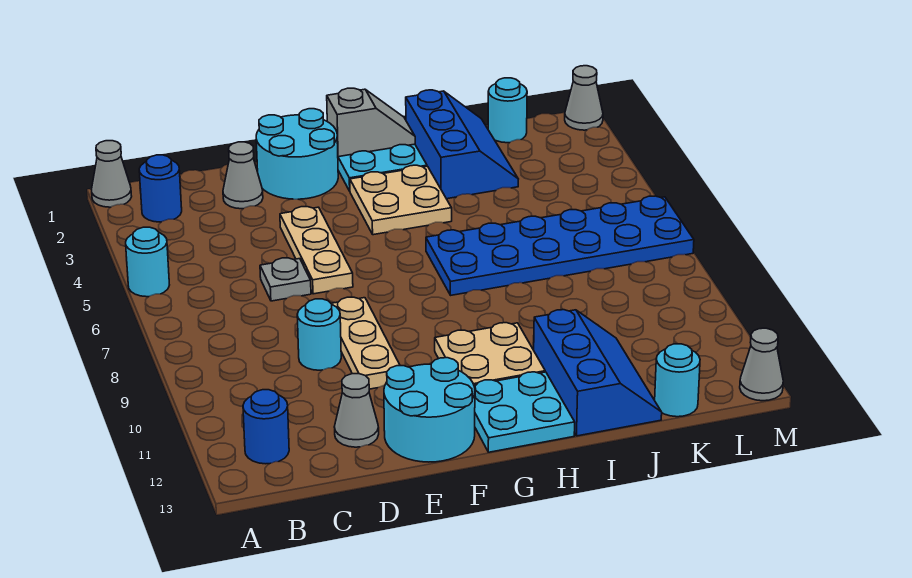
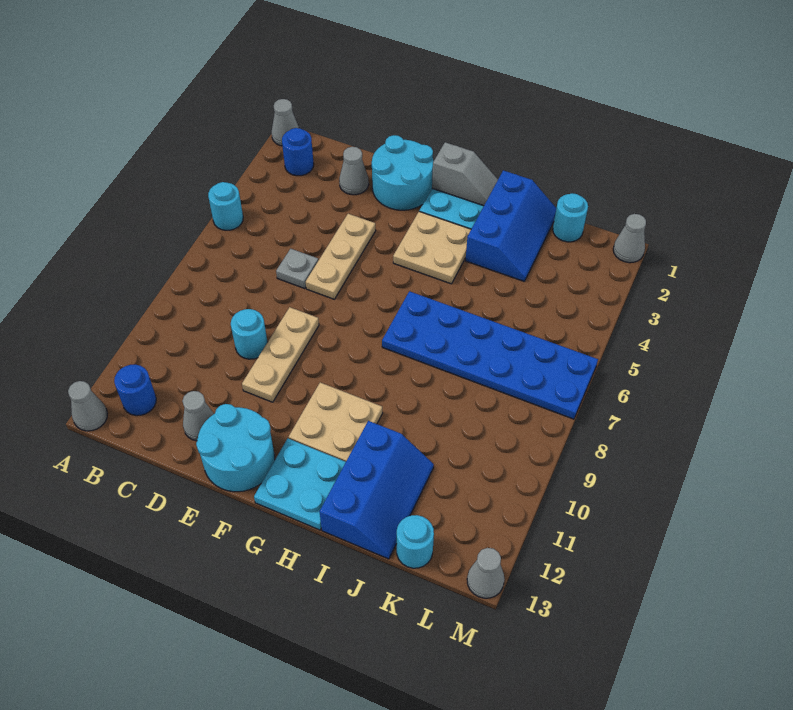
none -> grey 1x1 cone [68,381,108,431]

